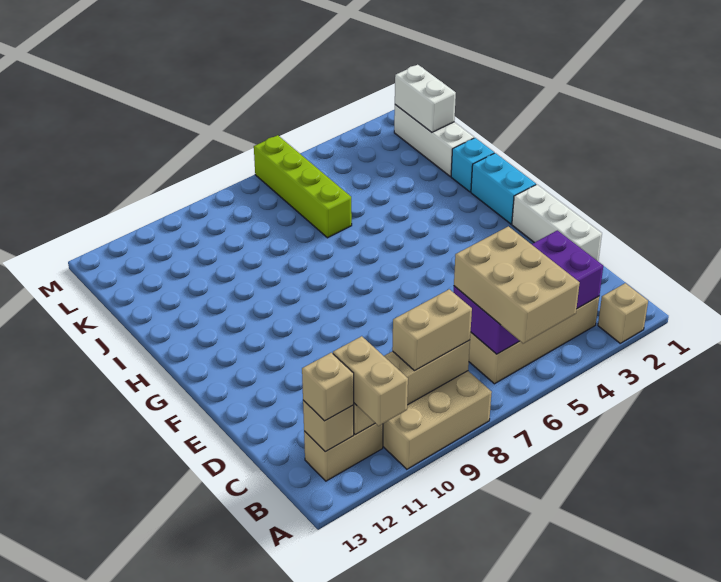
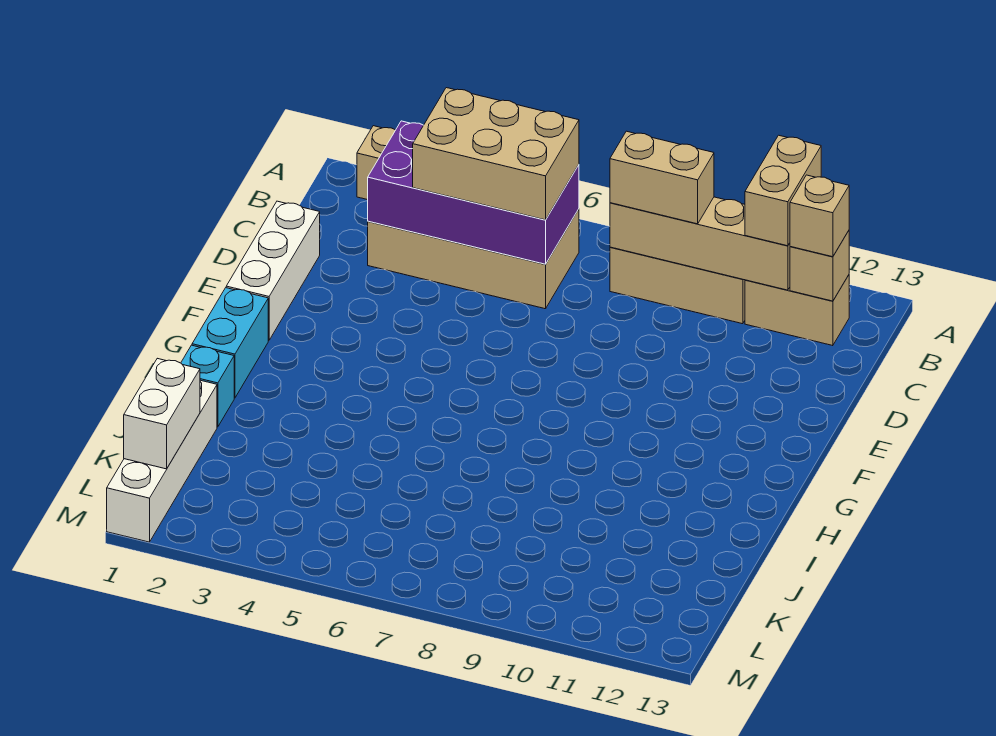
tan 2x3 brick [454,226,580,343] -> tan 2x3 brick turned to [413,88,579,220]
white 1x3 brick [394,105,474,176] -> white 1x4 brick [107,380,217,542]
lime 1x4 brick [254,135,352,238] -> none

